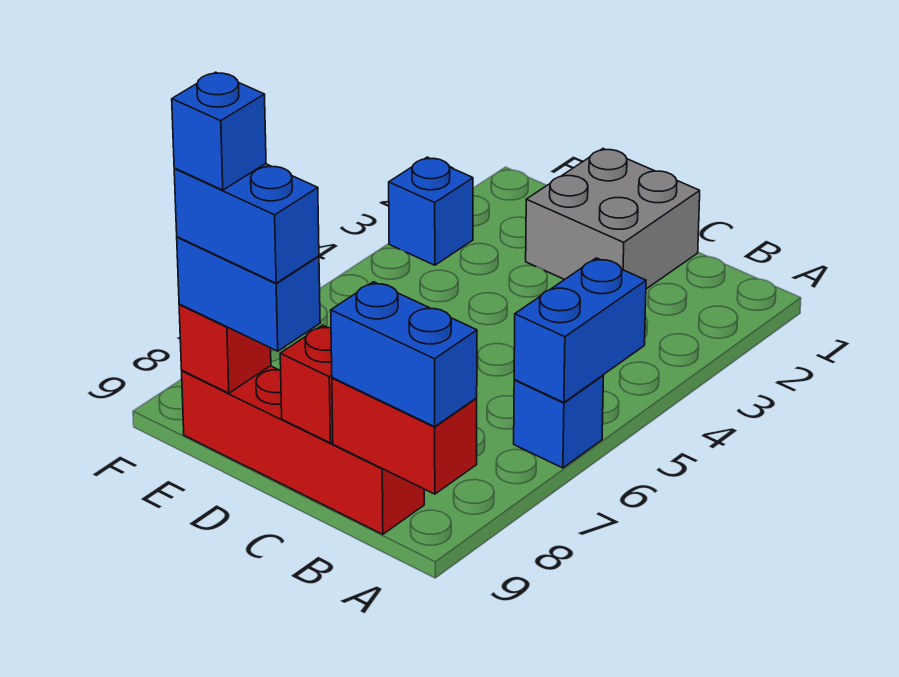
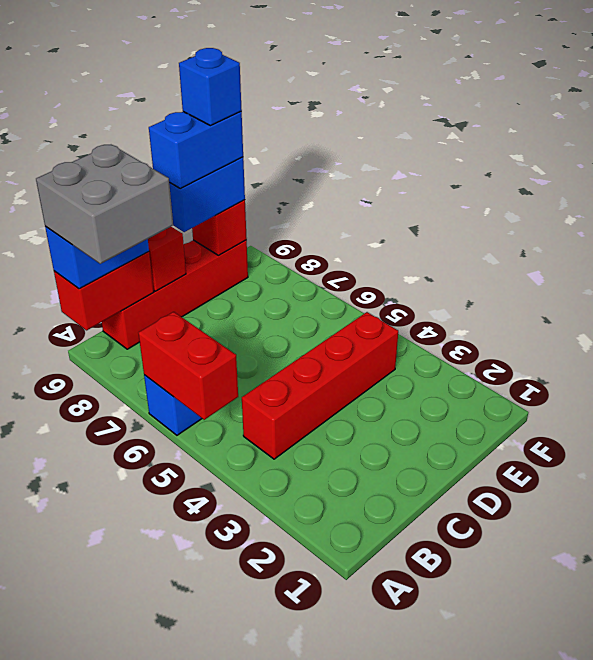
blue 1x2 brick [514,258,646,403] -> red 1x2 brick [139,312,238,420]
none -> red 1x4 brick [242,312,398,459]
grey 2x2 brick [526,149,700,289] -> grey 2x2 brick moved to [36,145,173,264]
blue 1x1 brick [389,157,473,265] -> none

